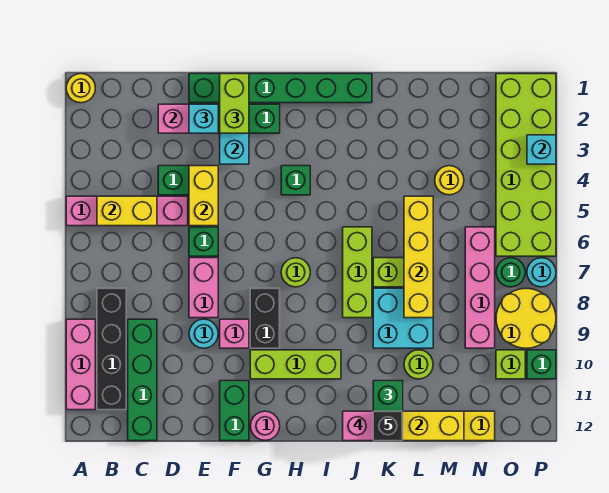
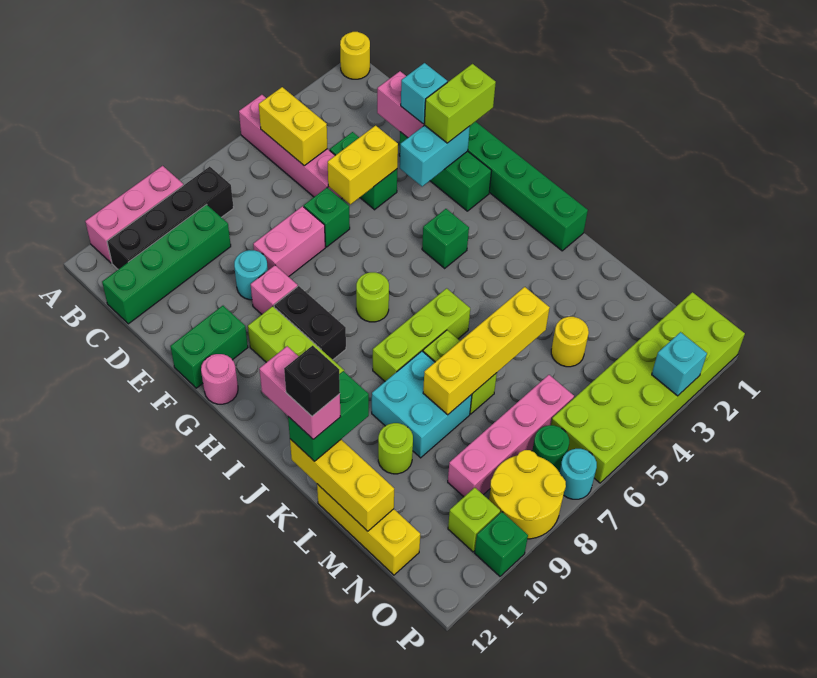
black 1x2 brick [250,288,280,348] -> black 1x2 brick turned to [274,286,346,360]

